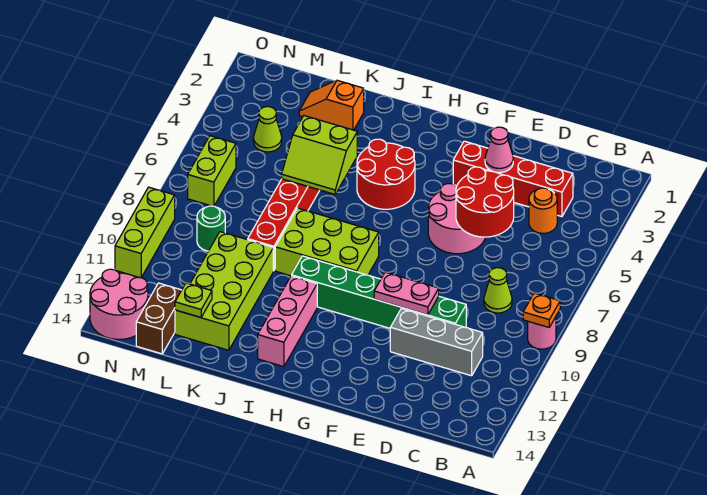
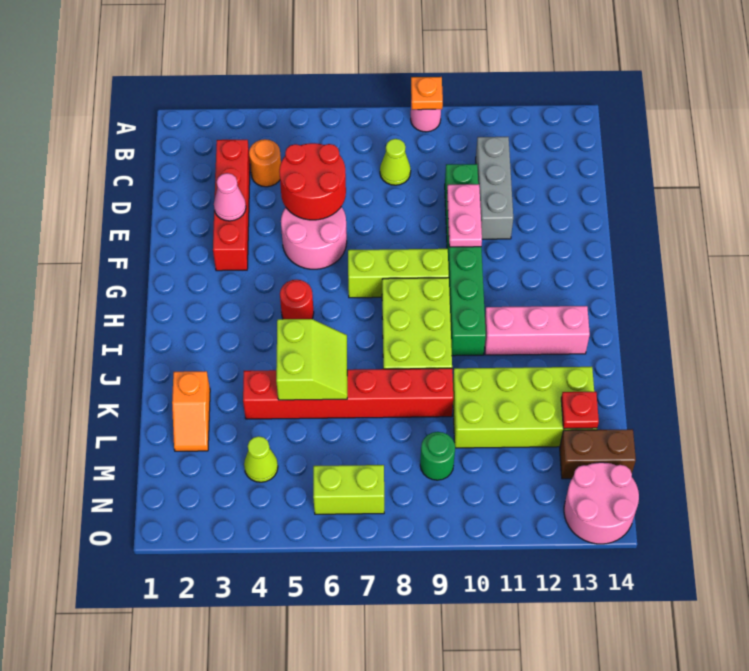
red 2x2 round brick [357,139,415,209] -> red 1x1 round brick [280,280,314,319]
lime 1x1 plate [175,283,212,317] -> red 1x1 plate [561,392,599,429]
lime 1x3 brick [115,187,175,278] -> lime 1x3 brick moved to [348,249,449,298]

